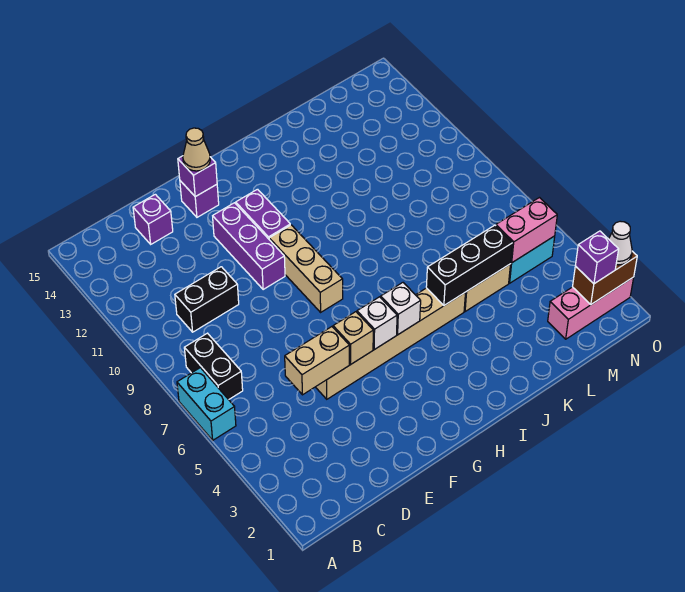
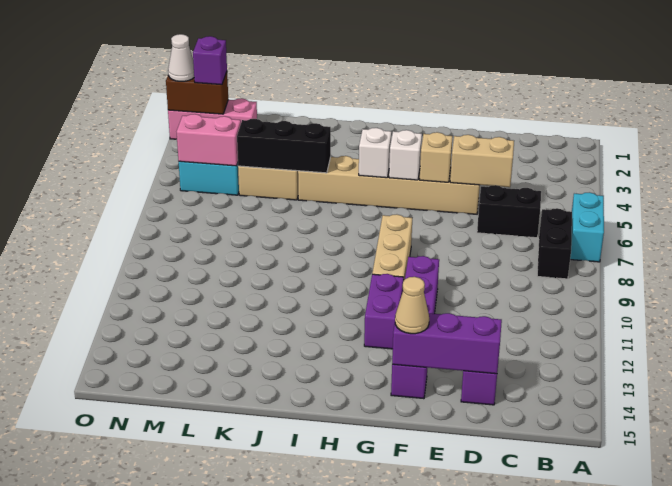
black 1x2 brick [175,267,239,332] -> black 1x2 brick moved to [477,185,541,238]
purple 1x1 brick [178,156,217,197] -> purple 1x3 brick [392,313,502,374]

